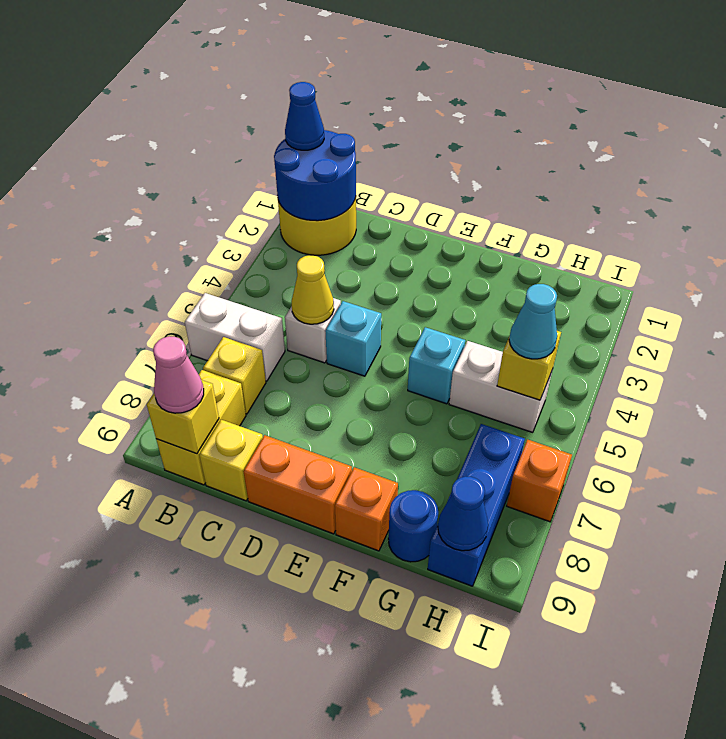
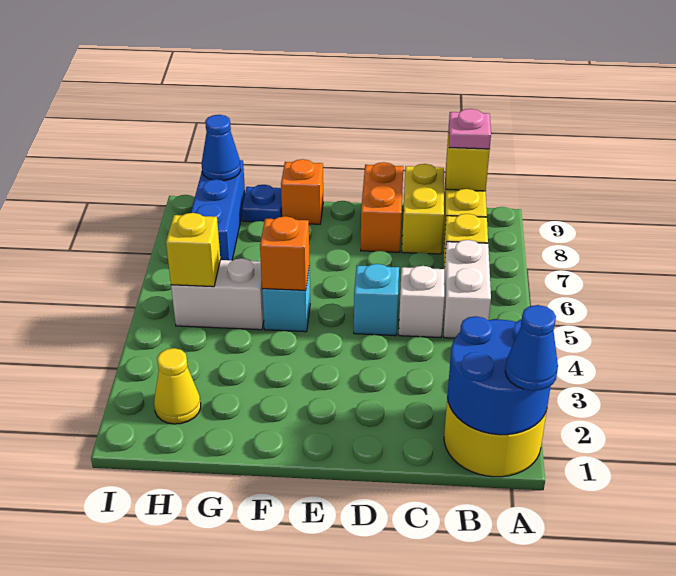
white 1x2 brick [185,293,285,381] -> white 1x2 brick turned to [444,240,491,338]
pink 1x1 cone [153,336,204,413] -> pink 1x1 plate [449,109,491,149]
yellow 1x1 cone [291,255,334,324] -> yellow 1x1 cone moved to [154,348,201,424]
yellow 1x1 brick [199,420,263,501] -> yellow 1x2 brick [402,164,444,254]
orange 1x2 brick [243,435,352,534] -> orange 1x2 brick turned to [361,162,403,252]
blue 1x1 round brick [388,490,438,562] -> blue 1x1 plate [242,185,282,222]
cyan 1x1 cone [509,284,557,359] -> none
orange 1x1 brick [507,440,572,522] -> orange 1x1 brick moved to [260,216,310,290]

